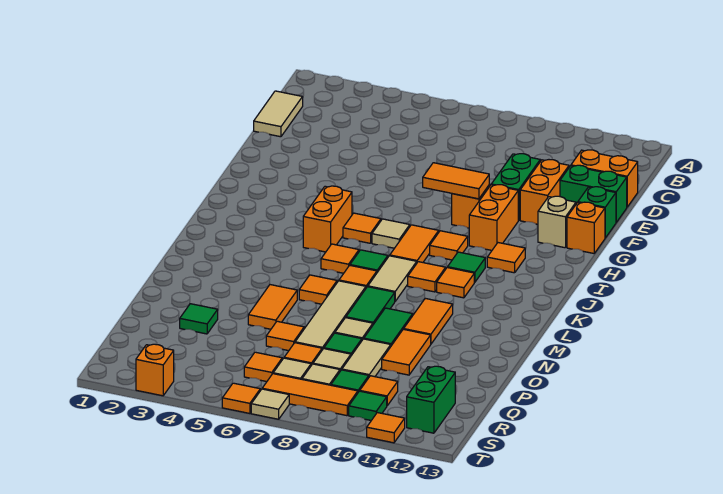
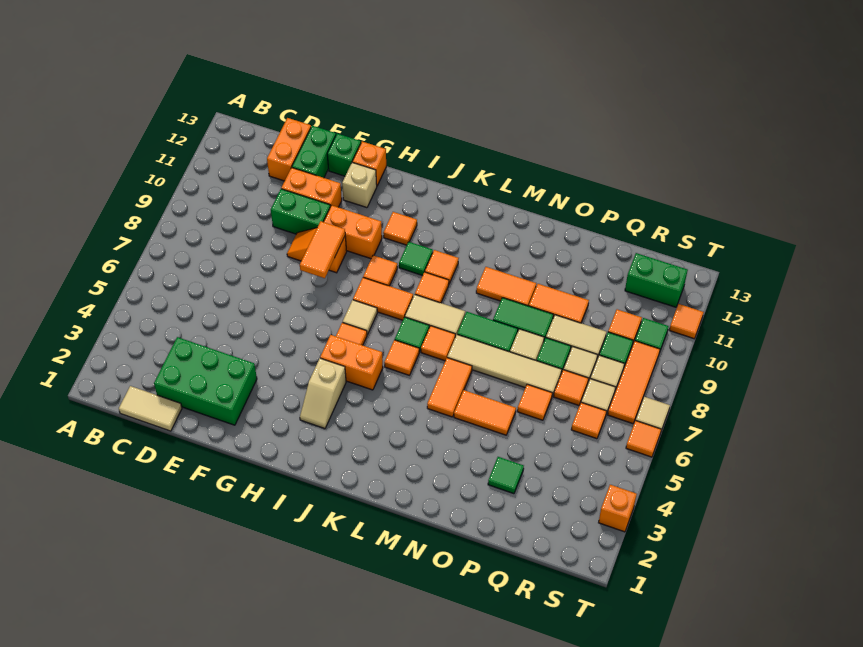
none -> green 2x3 brick [154,337,257,425]
none -> tan 1x2 slope [300,358,346,429]
orange 1x1 tile [299,275,337,304] -> orange 1x2 tile [427,358,472,417]

